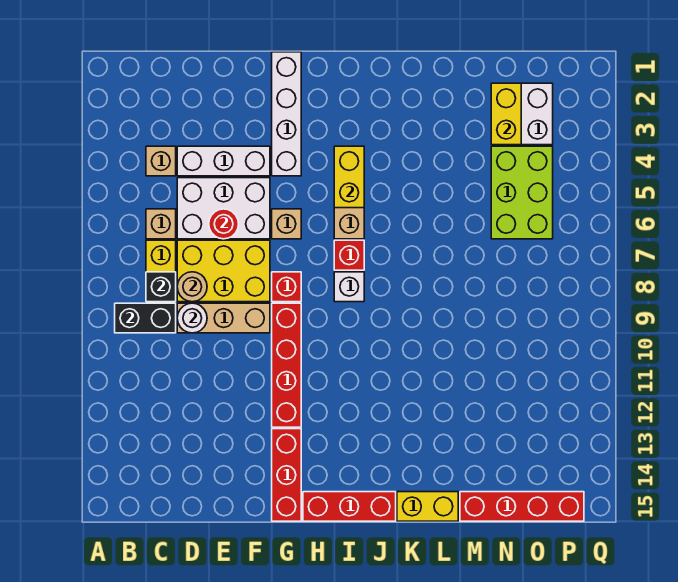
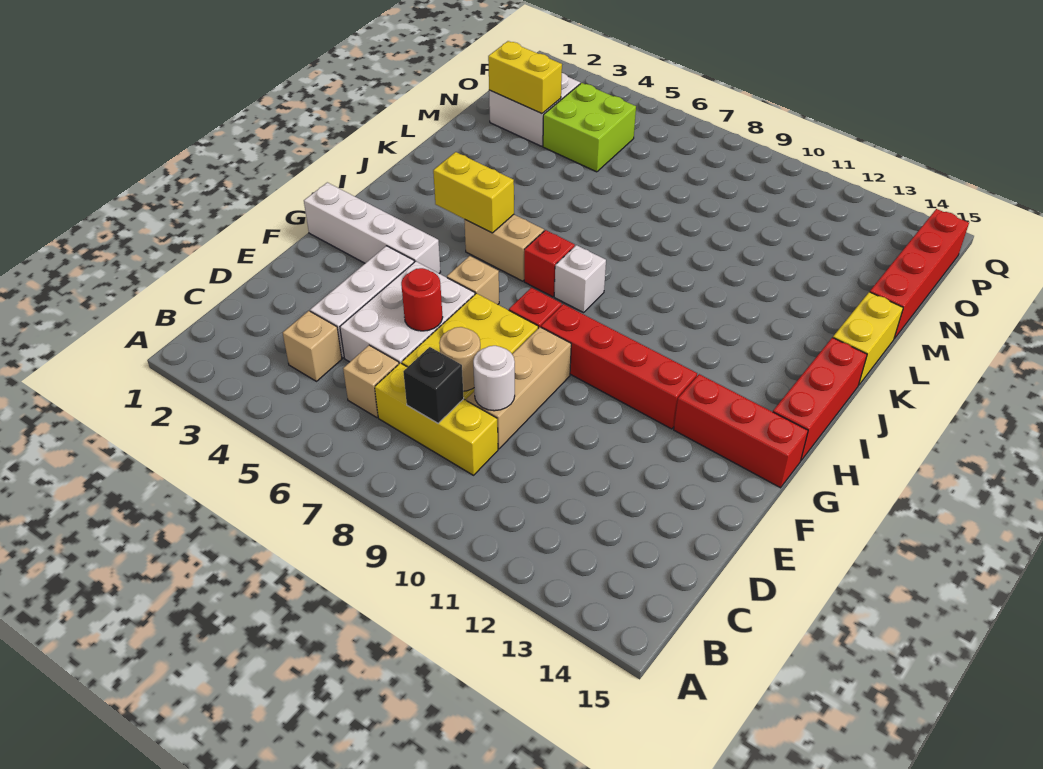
black 1x2 brick [115,303,176,333] -> none
lime 2x3 brick [491,146,553,239] -> lime 2x2 brick [543,83,636,172]

